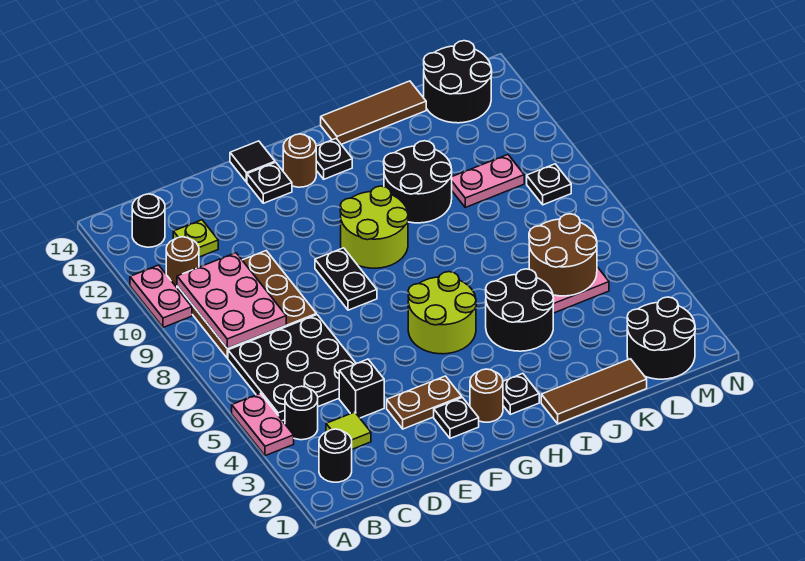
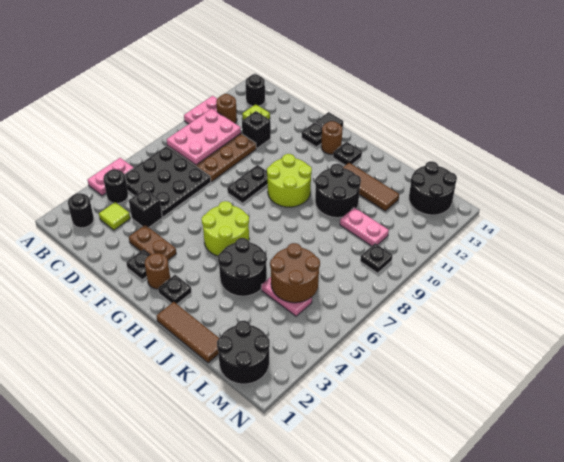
none -> black 1x1 brick [242,111,271,148]
brown 1x3 tile [321,81,426,144] -> brown 1x3 tile moved to [343,163,399,211]

